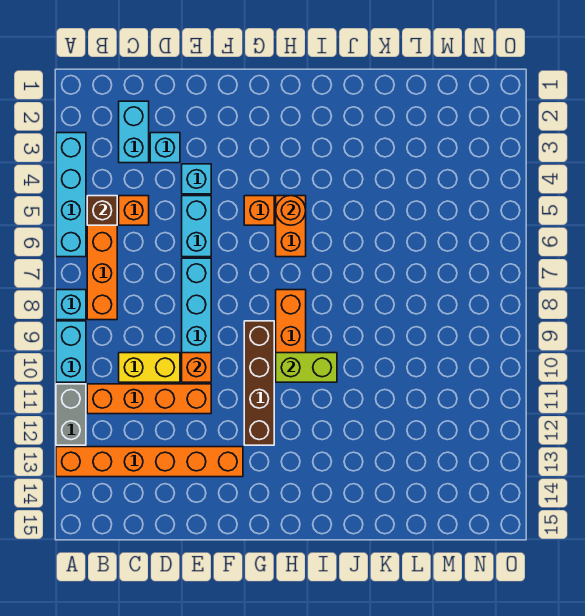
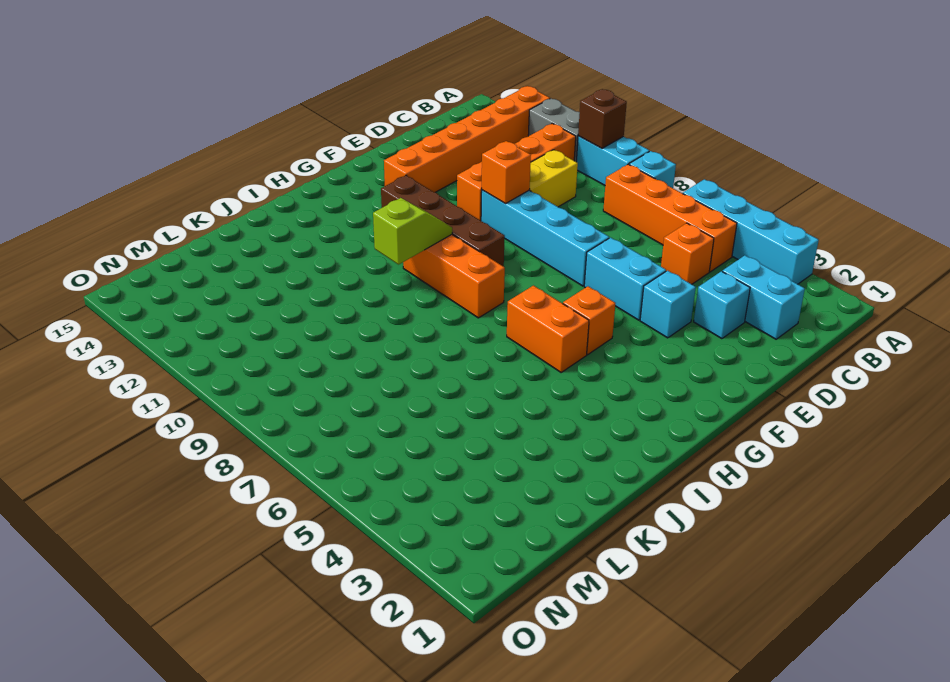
brown 1x1 brick [87,196,117,225] -> brown 1x1 brick moved to [578,89,627,148]
orange 1x1 round brick [276,196,306,225] -> none
lime 1x2 brick [276,353,337,382] -> lime 1x2 slope [373,198,452,265]

